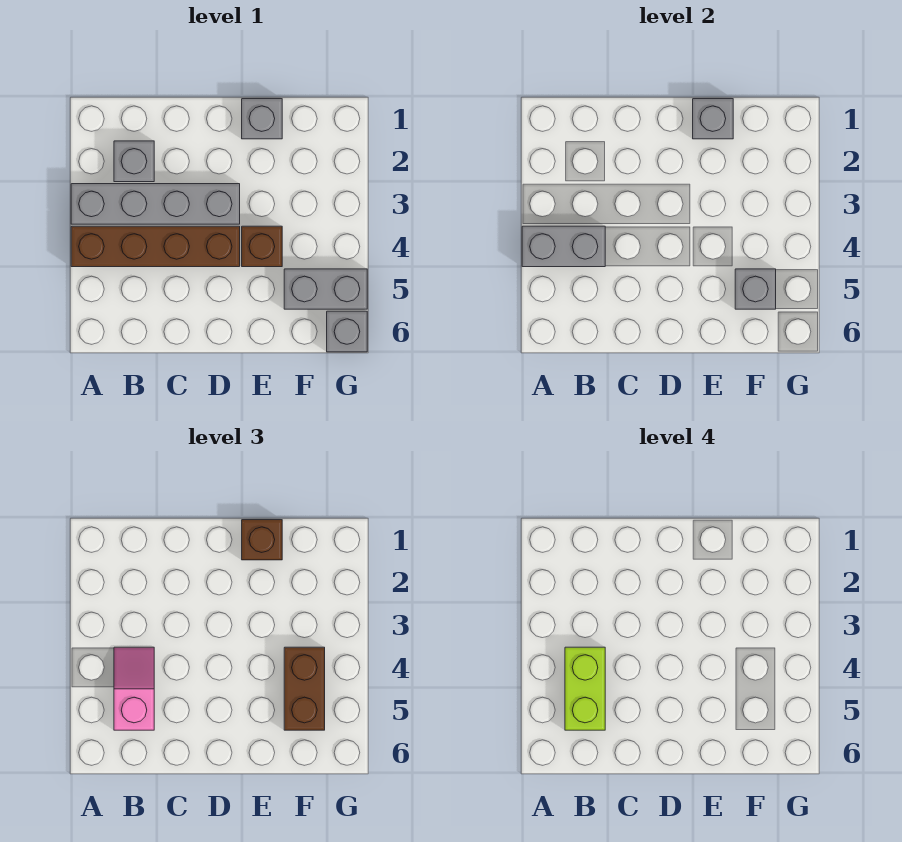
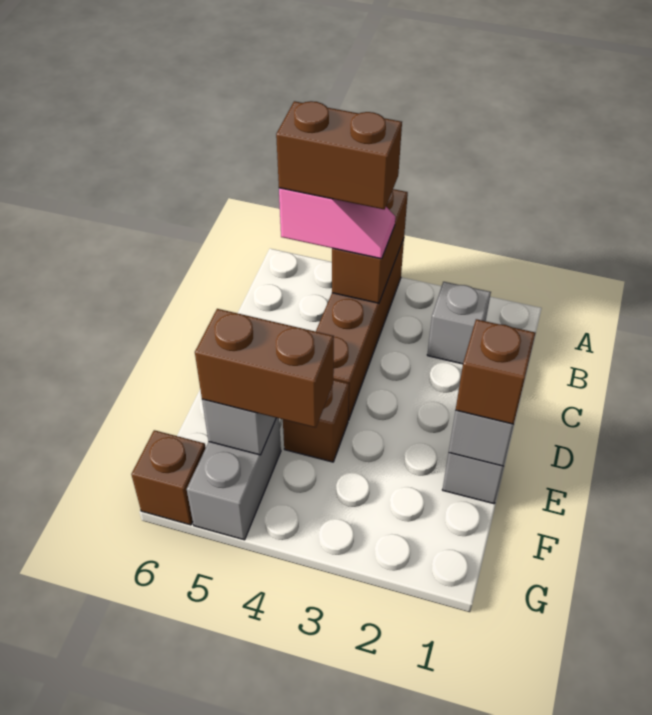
grey 1x4 brick [71,184,240,224] -> none
grey 1x2 brick [522,226,605,267] -> brown 1x2 brick [332,189,408,303]
lime 1x2 brick [565,647,605,730] -> brown 1x2 brick [276,101,402,209]
grey 1x1 brick [327,311,367,352] -> brown 1x1 brick [131,430,206,525]

